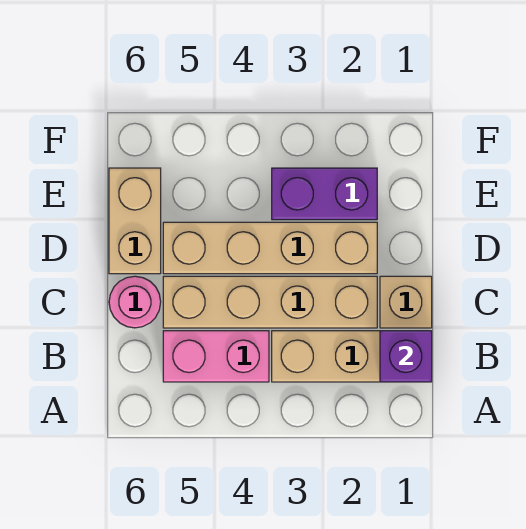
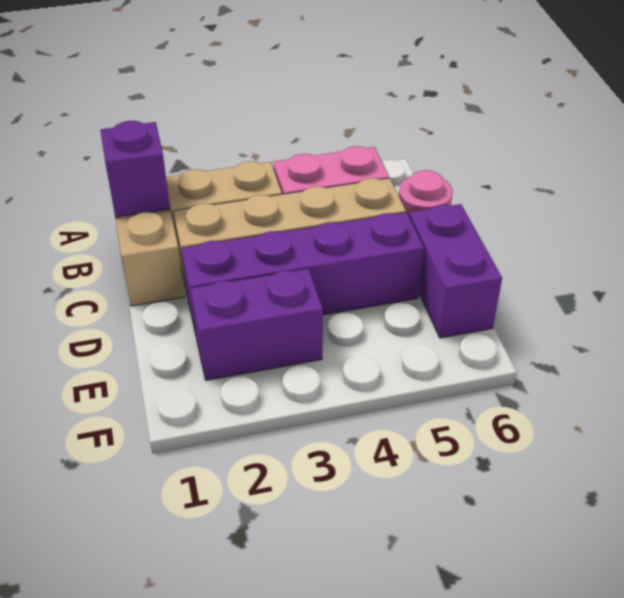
tan 1x4 brick [163,222,377,274] -> purple 1x4 brick [182,213,424,333]
tan 1x2 brick [109,168,161,274] -> purple 1x2 brick [409,204,502,338]

